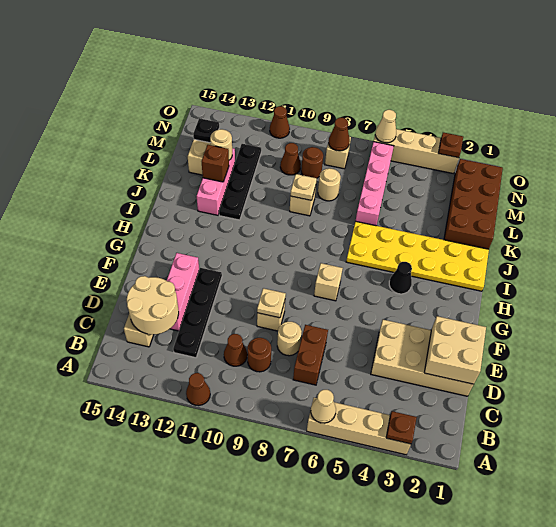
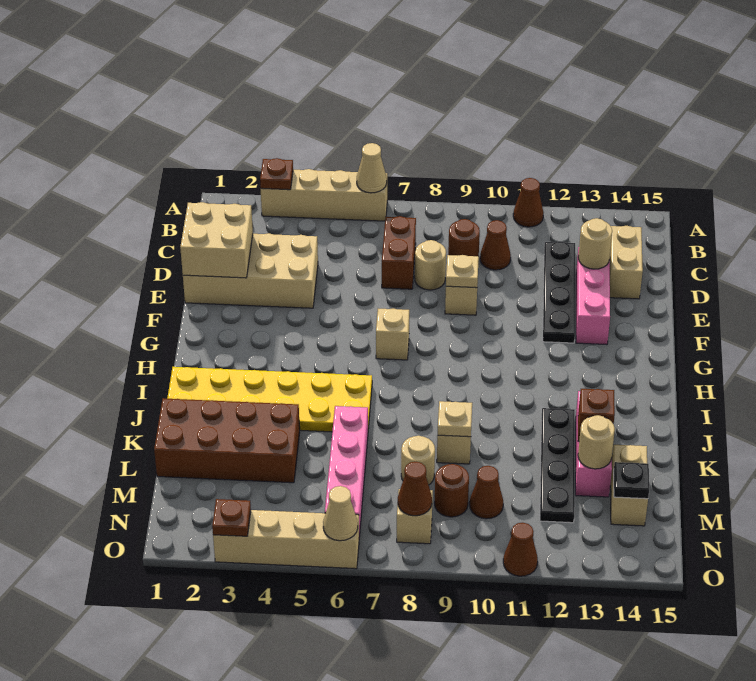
tan 2x2 round brick [127,276,179,334] -> tan 1x1 round brick [578,218,612,269]
black 1x1 cone [389,262,412,294] -> none
brown 2x4 brick [444,159,503,249] -> brown 2x4 brick turned to [154,398,300,483]

